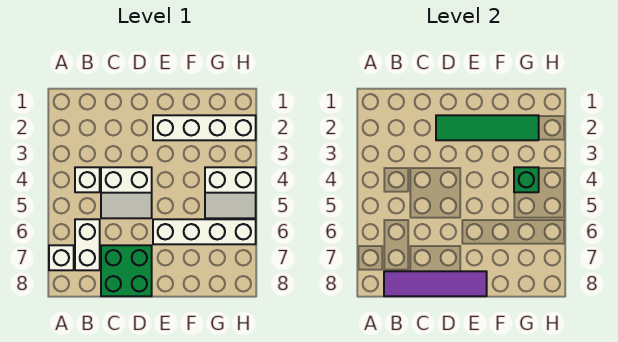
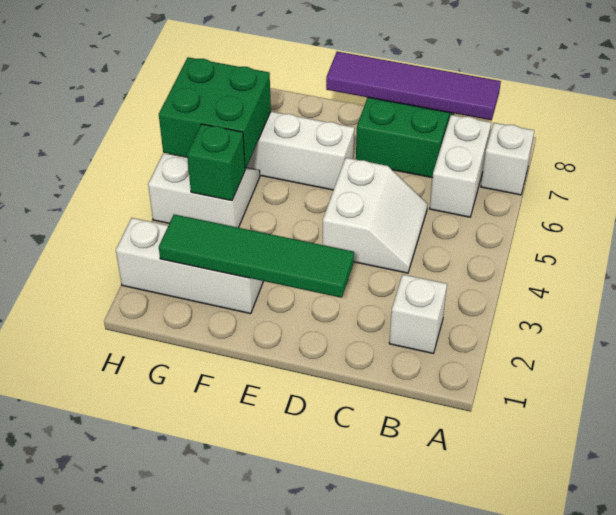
white 1x1 brick [75,167,100,192] -> white 1x1 brick moved to [389,274,447,353]
white 2x2 slope [101,167,152,218] -> white 2x2 slope turned to [323,158,428,273]
white 1x4 brick [153,115,256,140] -> white 1x3 brick [116,218,263,314]
none -> green 2x2 brick [159,57,271,169]

